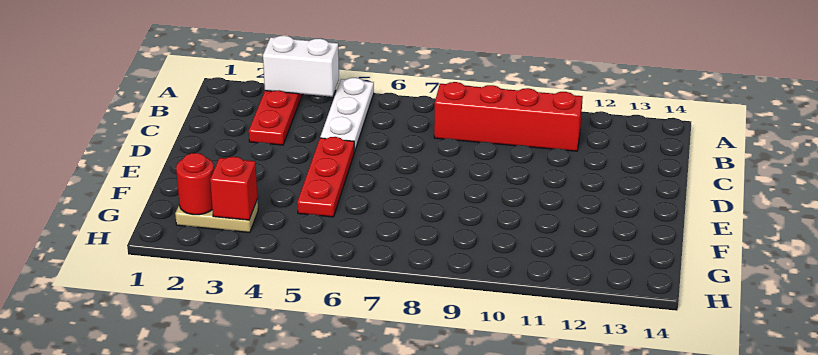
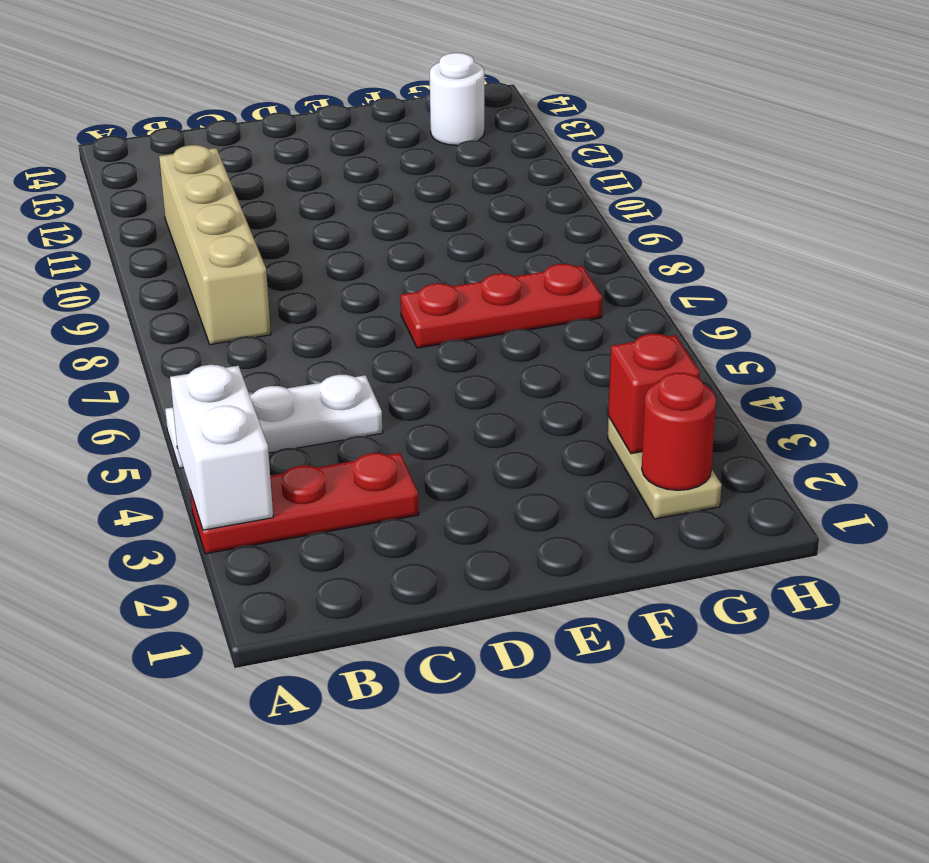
red 1x4 brick [434,82,583,151] -> tan 1x4 brick [159,145,271,345]
red 1x3 plate [297,137,354,217] -> red 1x3 plate moved to [401,264,602,348]
none -> white 1x1 round brick [430,53,484,145]

